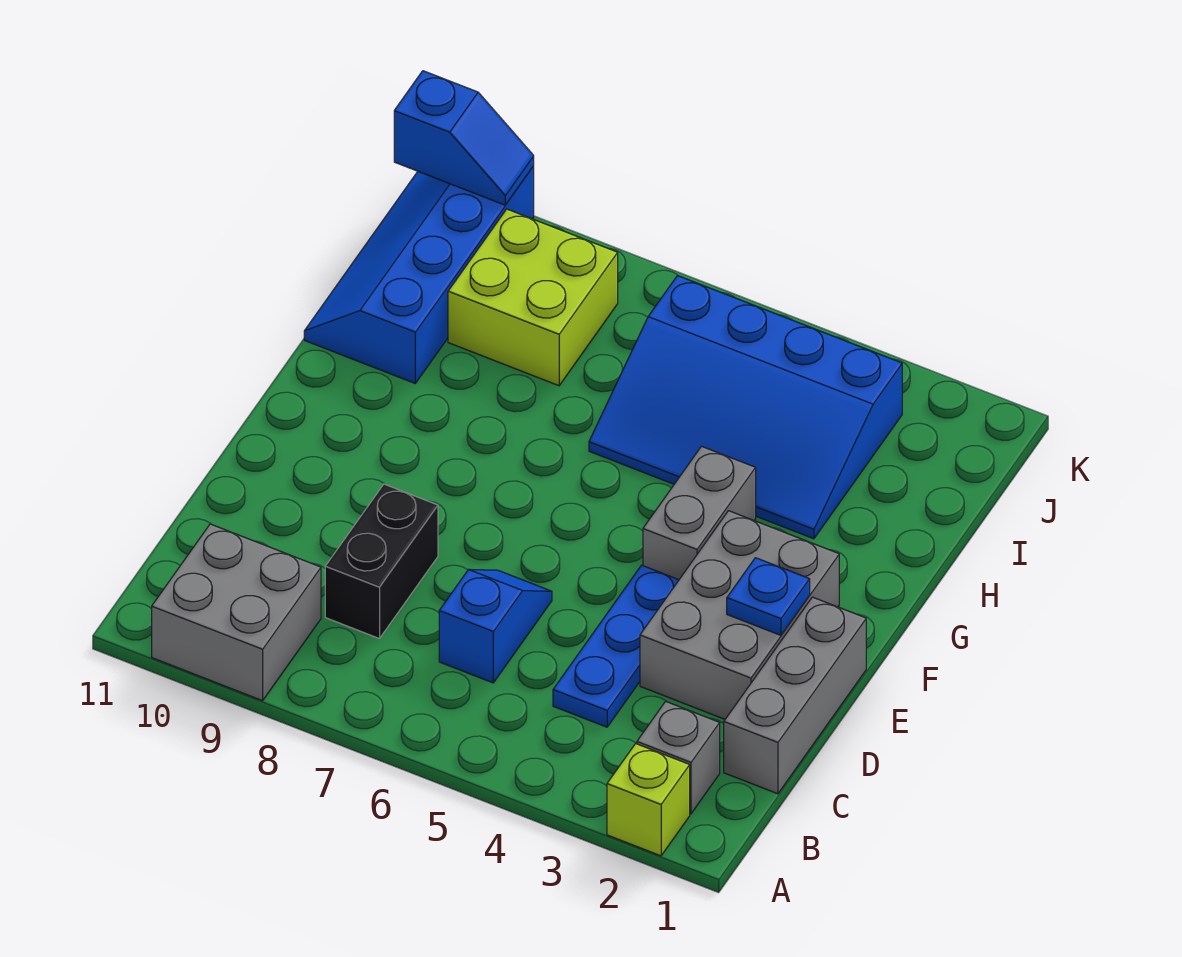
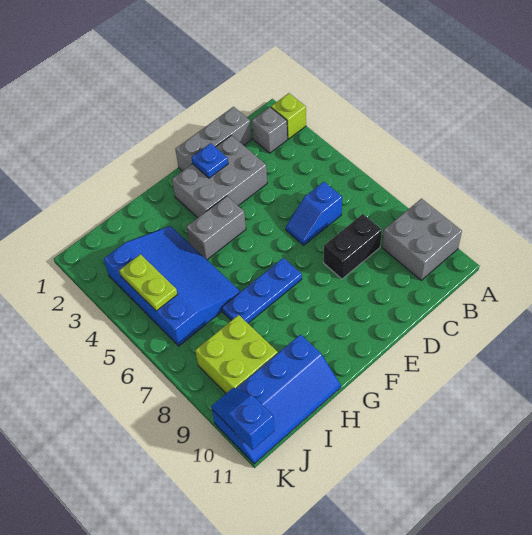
blue 1x3 plate [553,565,679,727] -> blue 1x3 plate moved to [222,258,302,323]
none -> lime 1x2 plate [119,254,177,311]

